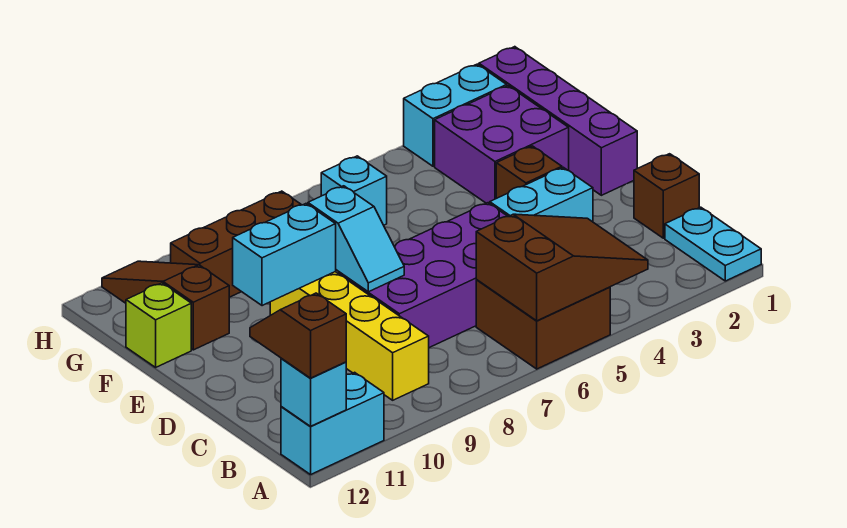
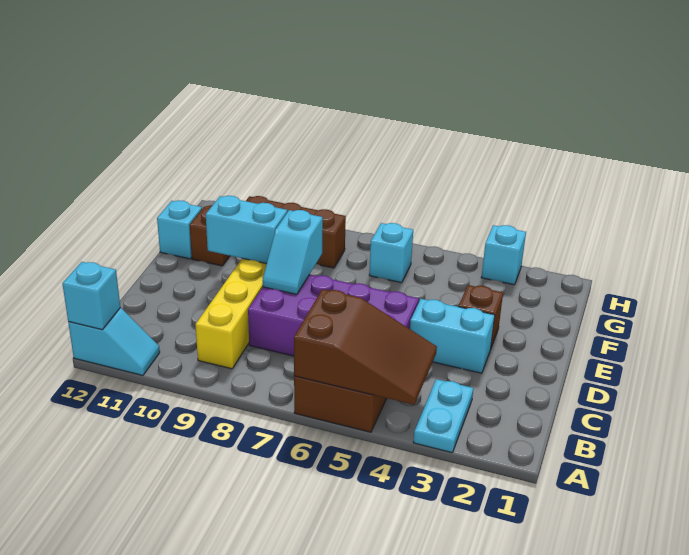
cyan 1x2 plate [665,207,761,281] -> cyan 1x2 plate moved to [413,379,473,453]
cyan 1x2 brick [281,372,384,475] -> cyan 1x2 slope [68,308,160,375]
brown 1x2 slope [250,293,346,378] -> none
brown 1x1 brick [634,154,699,238] -> none
purple 1x4 brick [479,47,637,195] -> none
purple 2x2 brick [435,86,569,204] -> none
lime 1x1 brick [126,283,191,367] -> cyan 1x1 brick [157,200,202,259]
cyan 1x2 brick [404,64,507,166] -> cyan 1x1 brick [481,225,526,285]

